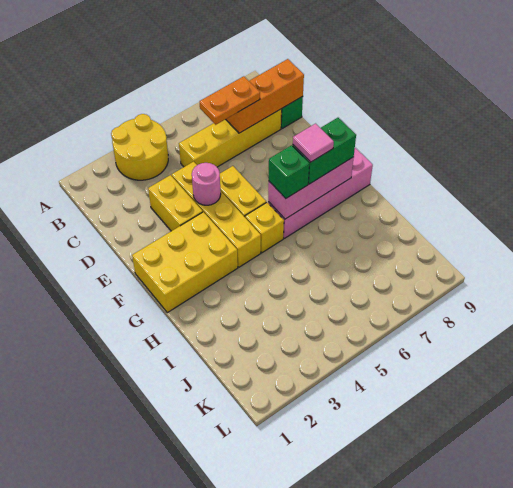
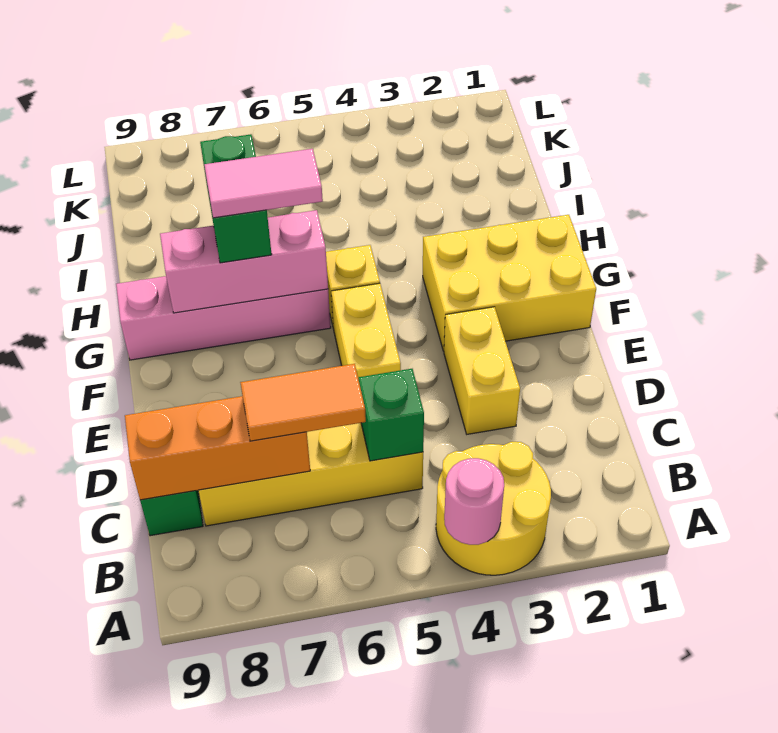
orange 1x2 plate [199,76,260,125] -> orange 1x2 tile [240,364,366,441]
yellow 1x4 brick [172,162,261,267] -> none
pink 1x1 round brick [192,163,221,205] -> pink 1x1 round brick moved to [444,458,504,545]
green 1x1 brick [269,145,309,198] -> green 1x1 brick moved to [358,369,424,461]
green 1x2 brick [293,118,356,184] -> green 1x2 brick turned to [200,134,272,263]
pink 1x1 tile [293,124,334,162] -> pink 1x2 tile [204,149,323,218]

